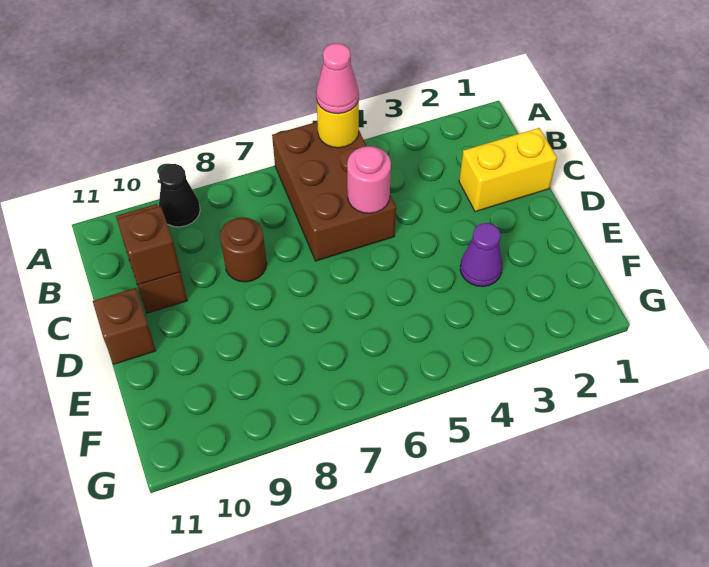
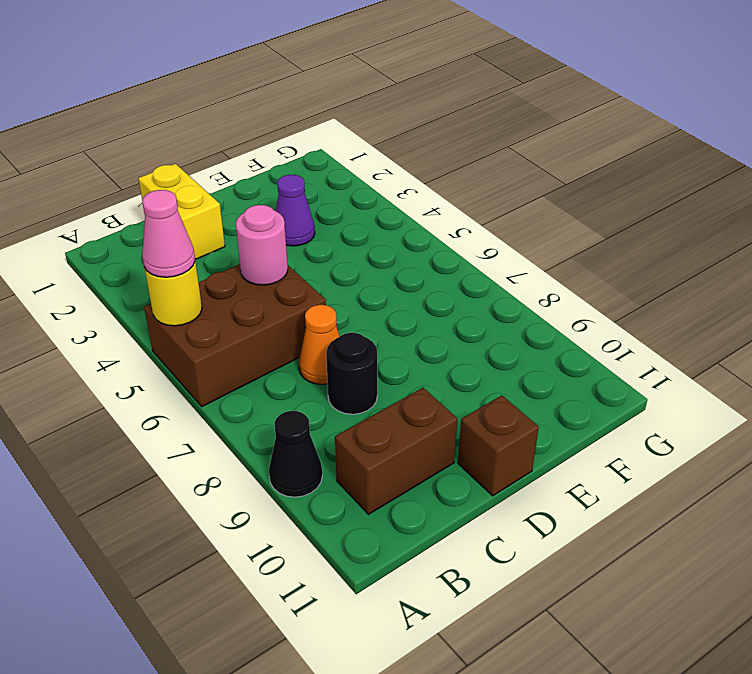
none -> orange 1x1 cone [299,305,340,385]
brown 1x1 round brick [220,217,267,282] -> black 1x1 round brick [326,333,377,414]
brown 1x1 brick [117,206,180,285] -> none

